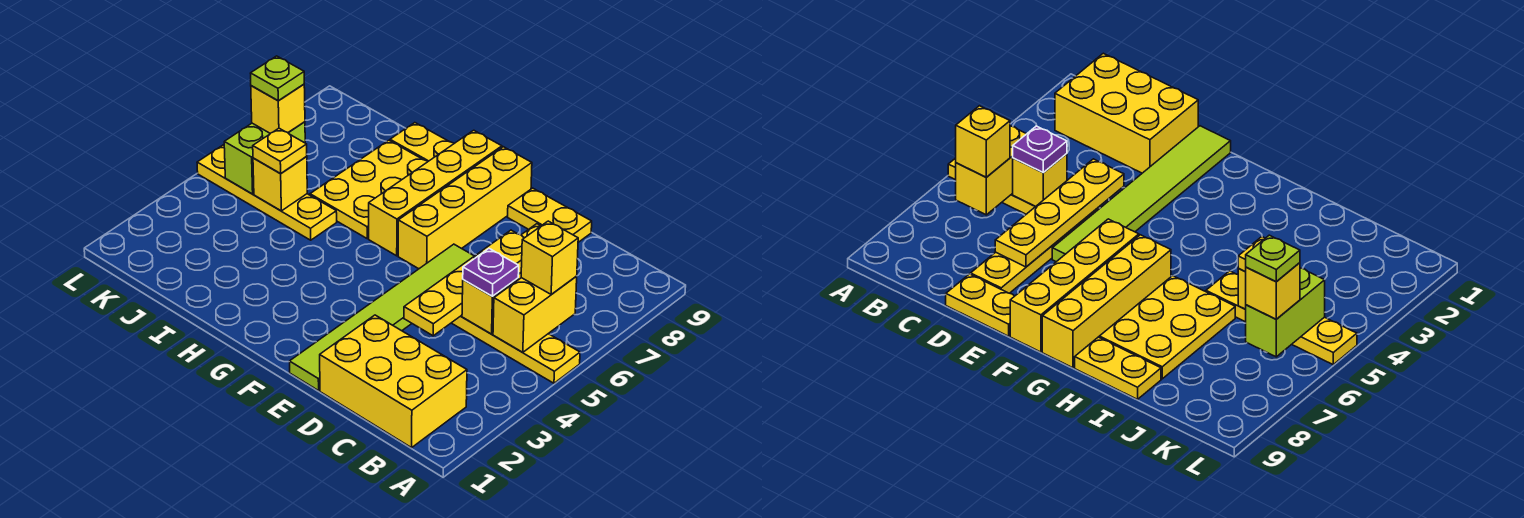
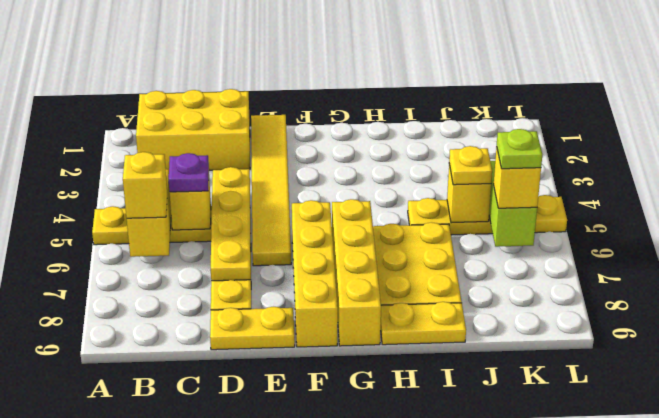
lime 1x6 tile [289,244,474,391] -> yellow 1x6 tile [251,115,291,266]

